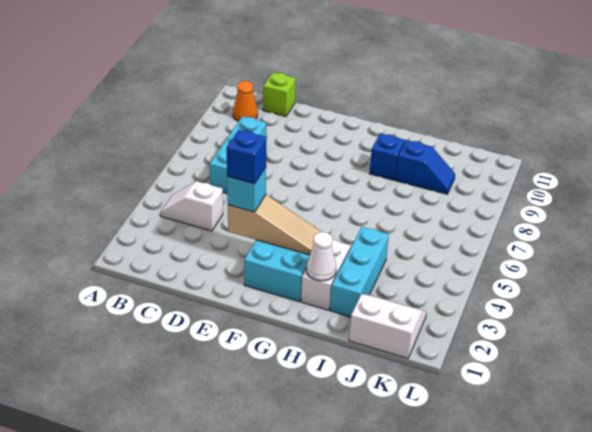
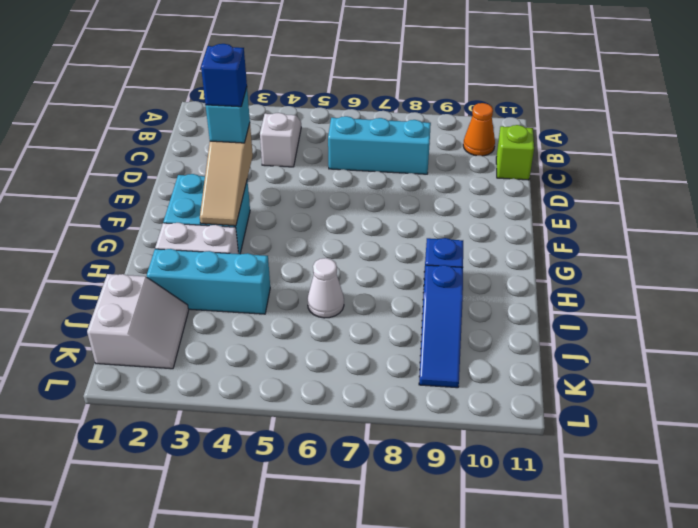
white 1x1 cone [306,232,336,281] -> white 1x1 cone moved to [307,258,344,318]
blue 1x2 slope [396,140,455,194] -> blue 1x3 slope [419,265,463,388]

